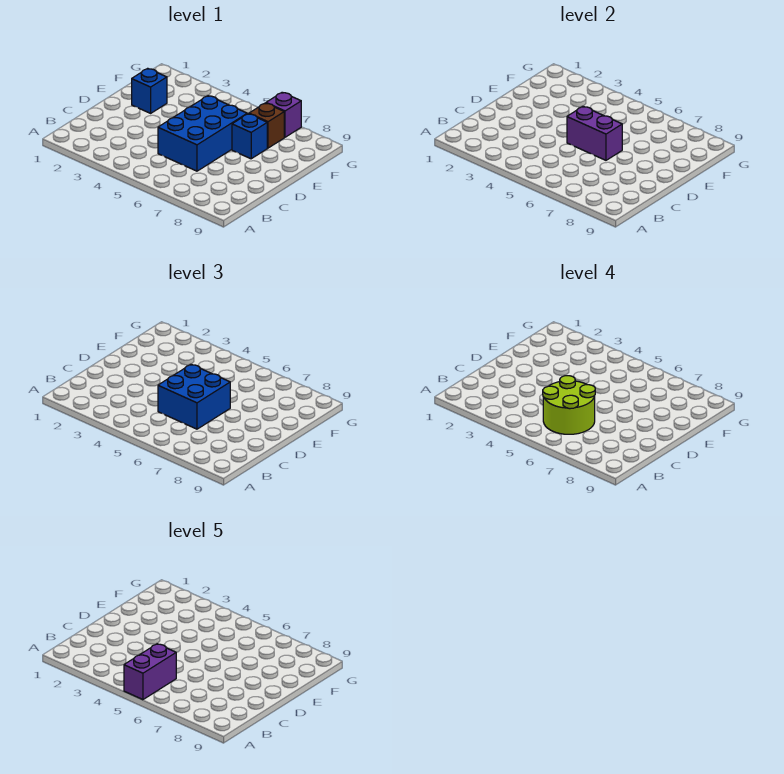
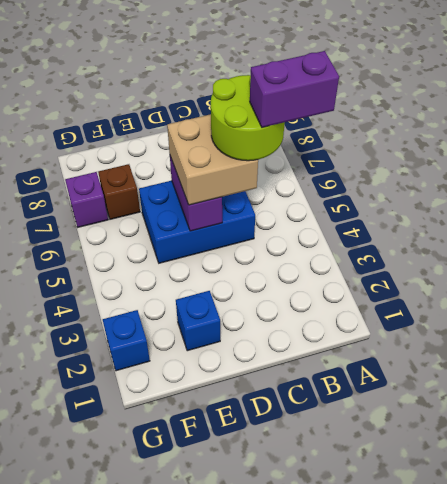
blue 2x2 brick [158,364,230,429] -> tan 2x2 brick [167,114,258,205]
blue 1x1 brick [232,114,267,159] -> blue 1x1 brick moved to [103,310,150,371]

